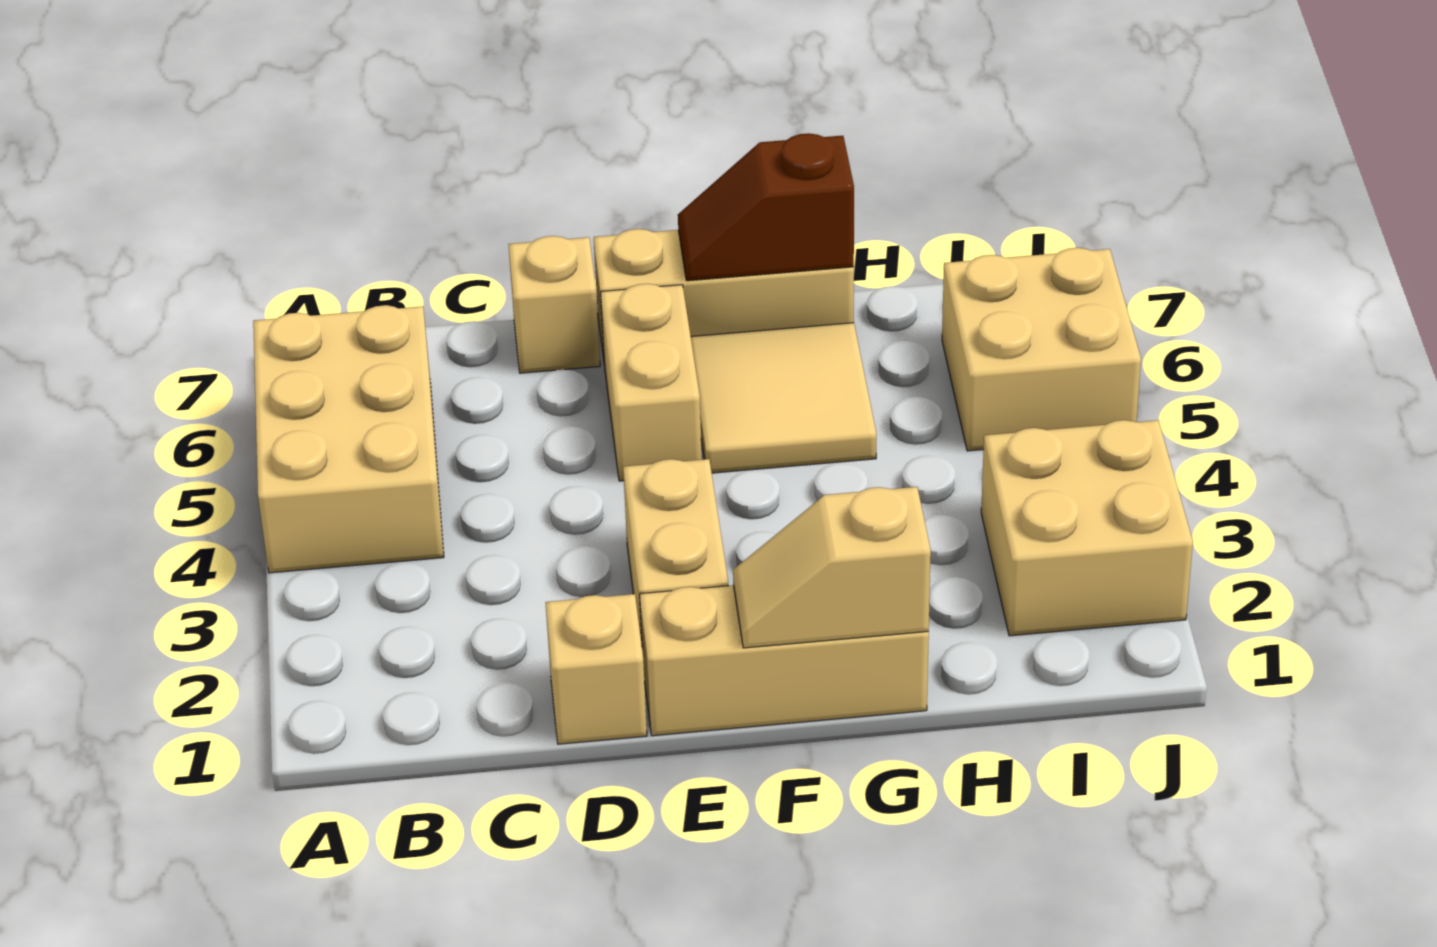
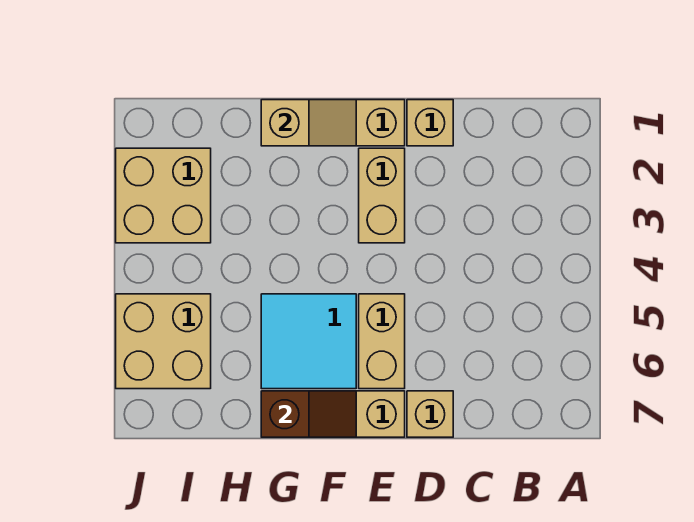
tan 2x3 brick [253,305,444,573] -> none
tan 2x2 tile [691,323,877,473] -> cyan 2x2 tile [261,294,356,389]

